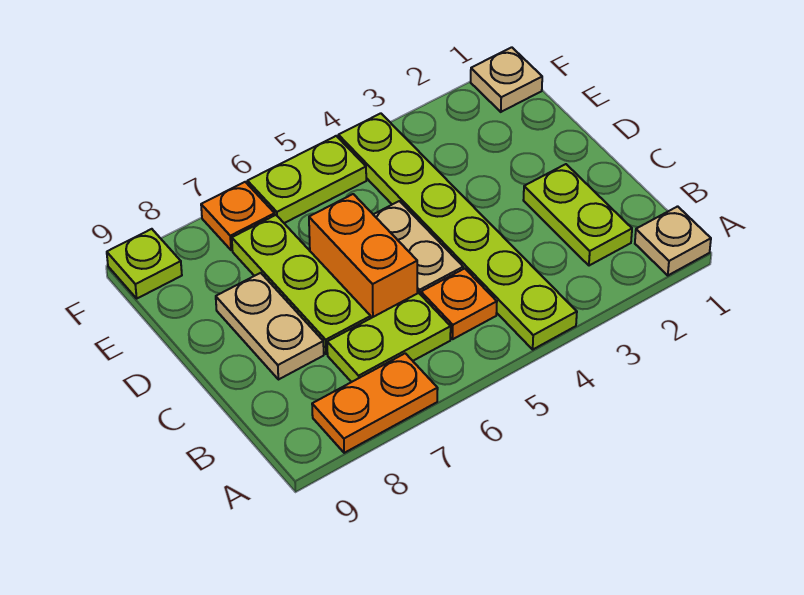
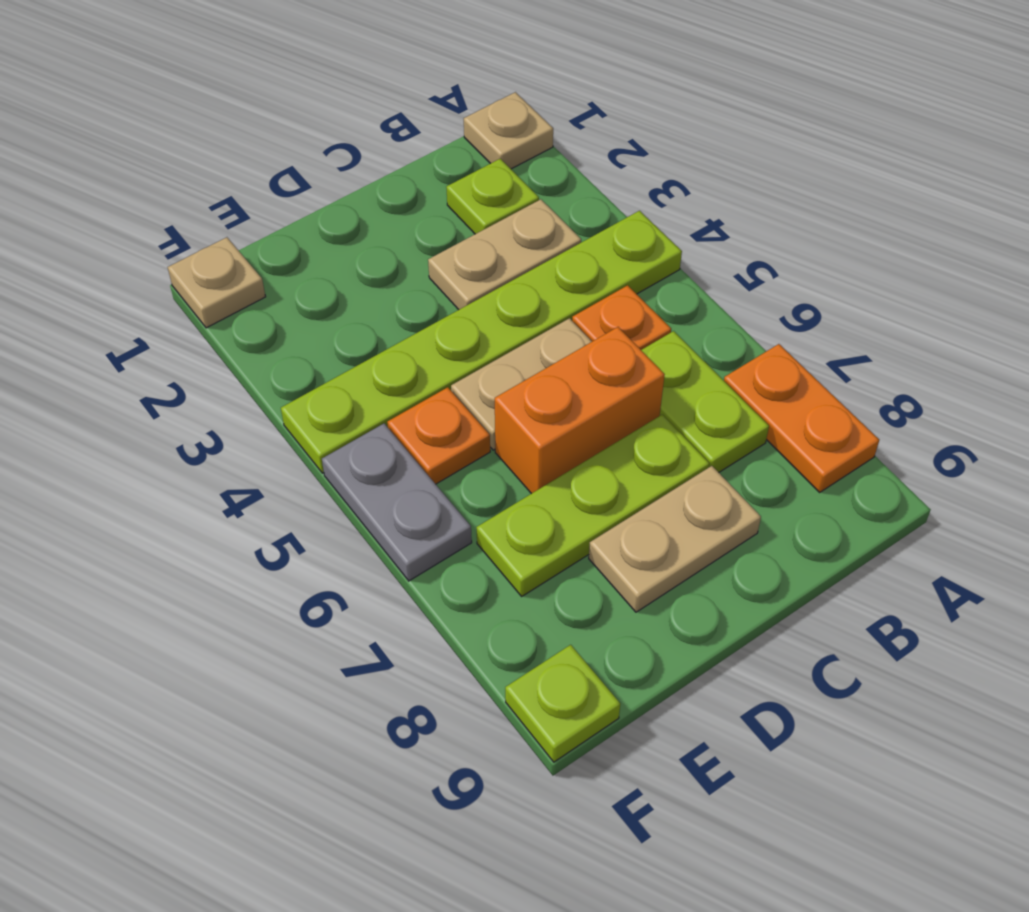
lime 1x2 plate [523,164,632,266] -> lime 1x1 plate [446,159,539,234]
none -> tan 1x2 plate [428,199,581,310]
lime 1x2 plate [247,136,366,223] -> grey 1x2 plate [322,424,472,581]
orange 1x1 plate [201,182,275,250] -> orange 1x1 plate moved to [387,387,490,484]

